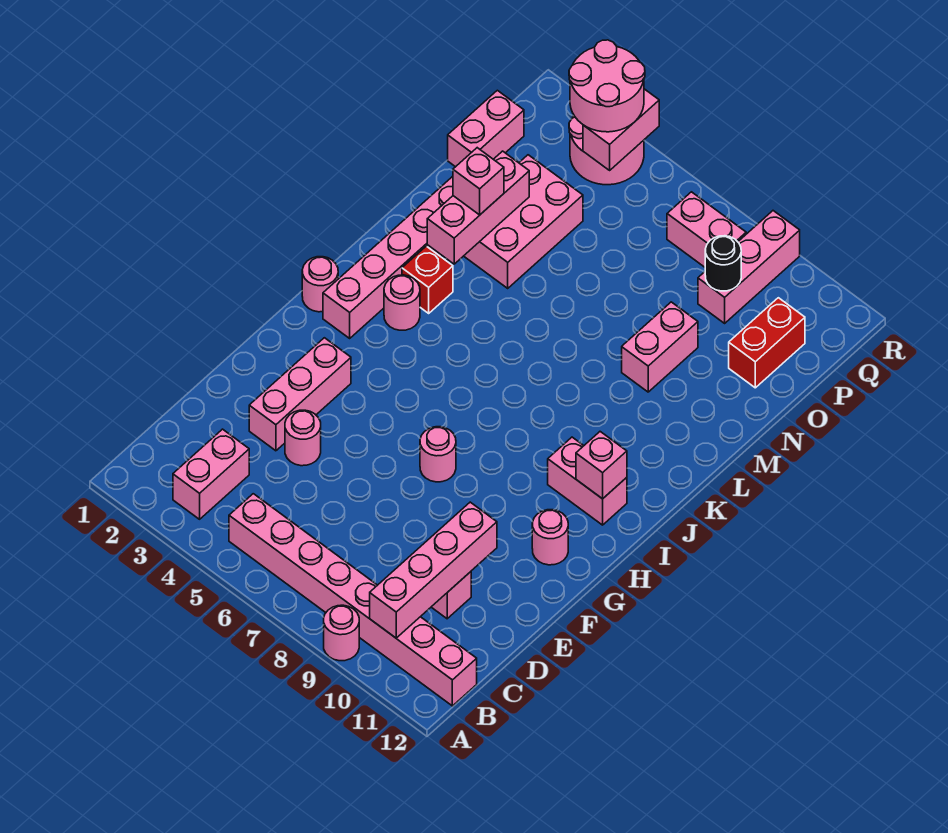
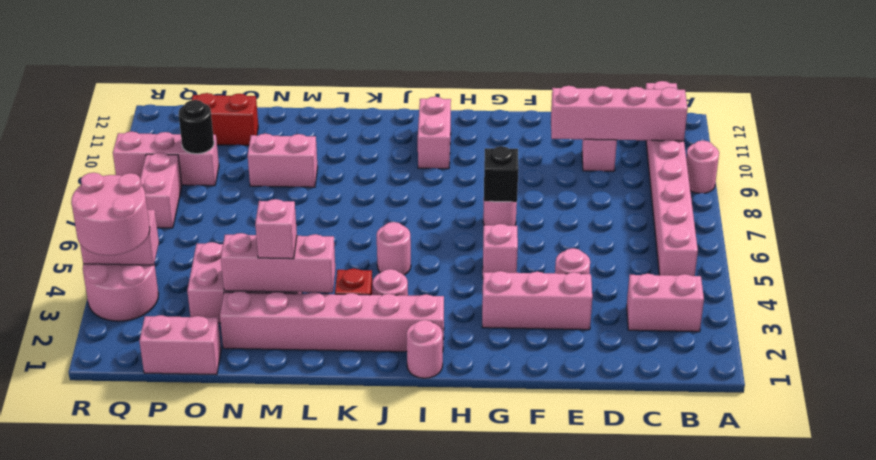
none -> black 1x1 brick [484,146,518,202]
pink 1x1 round brick [532,510,568,565] -> pink 1x1 round brick moved to [377,222,411,275]
pink 1x1 brick [576,432,627,499] -> pink 1x1 brick moved to [483,224,518,273]

